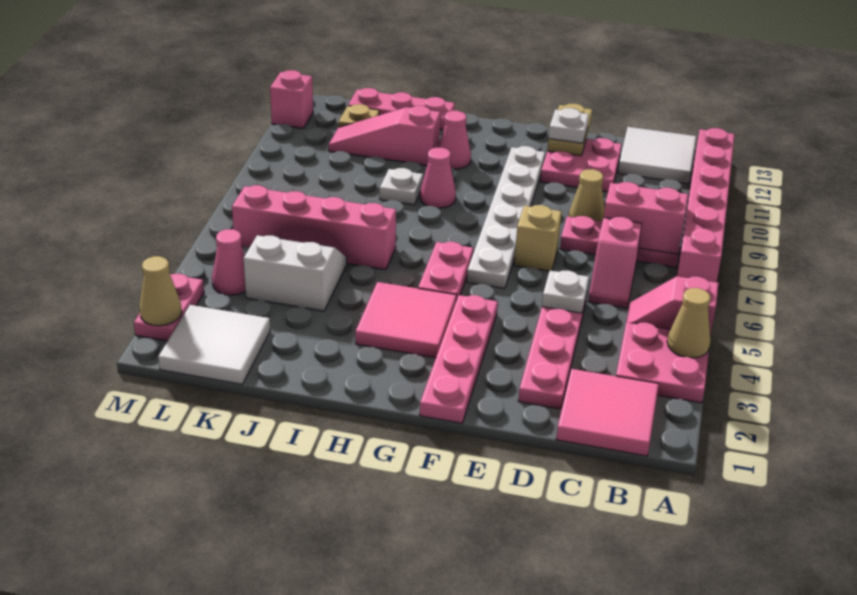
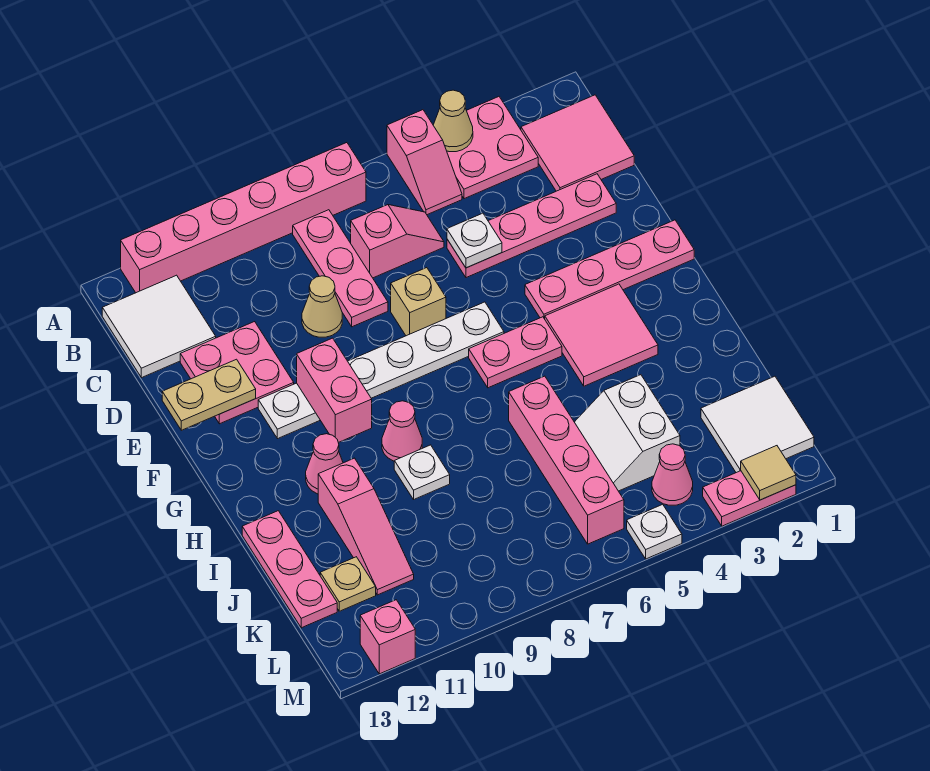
pink 1x2 brick [604,182,688,254] -> pink 1x2 brick moved to [297,338,372,443]
white 1x1 plate [549,108,589,143] -> white 1x1 plate moved to [627,504,682,559]
tan 1x1 cone [139,256,182,326] -> tan 1x1 tile [741,446,796,500]

